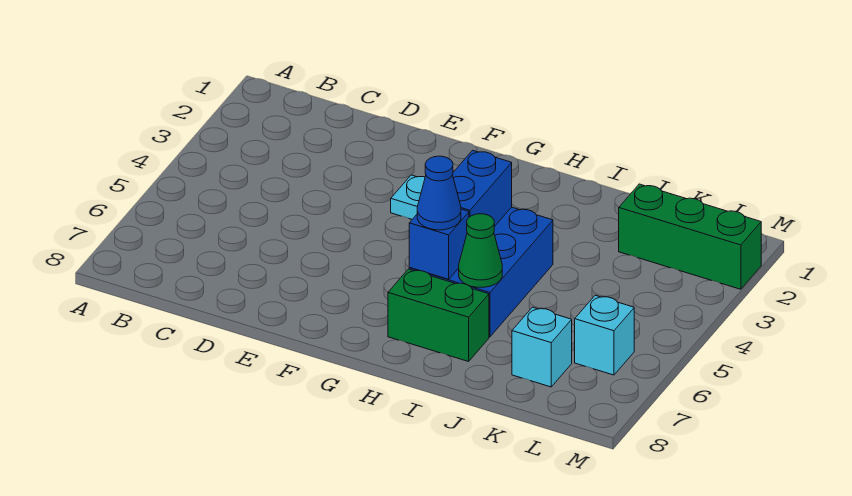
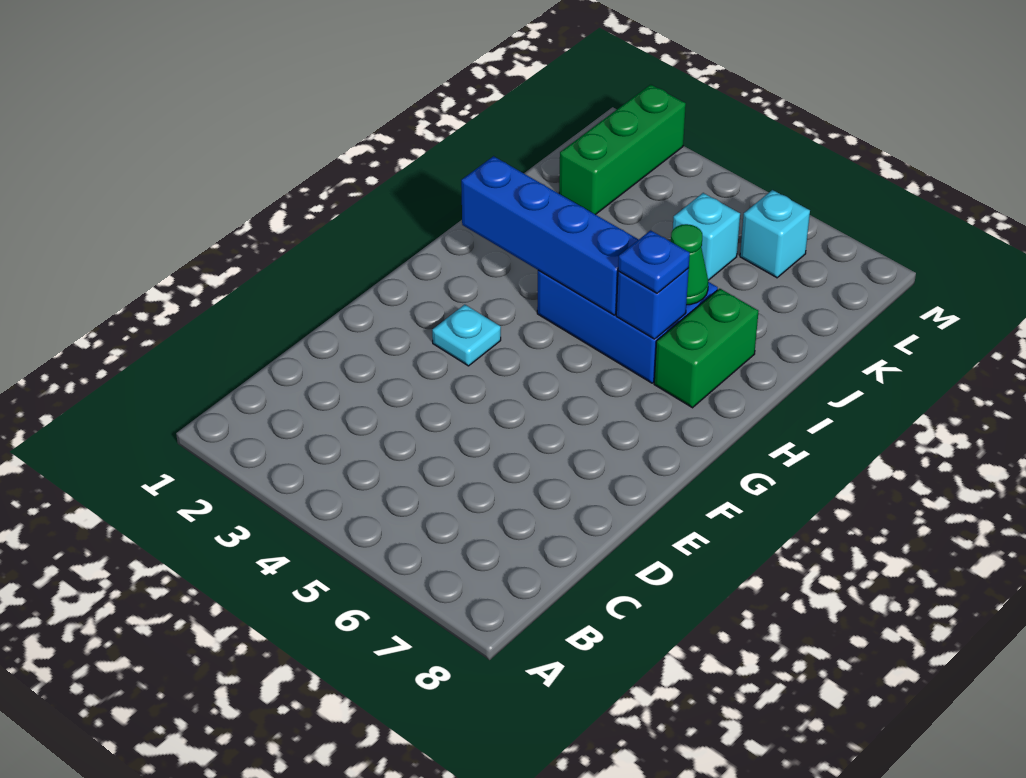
blue 1x2 brick [453,150,512,227] -> blue 1x4 brick [461,156,639,315]
blue 1x1 cone [417,156,461,230] -> blue 1x1 plate [618,230,690,293]
cyan 1x1 brick [512,307,572,387] -> cyan 1x1 brick moved to [673,193,740,280]

